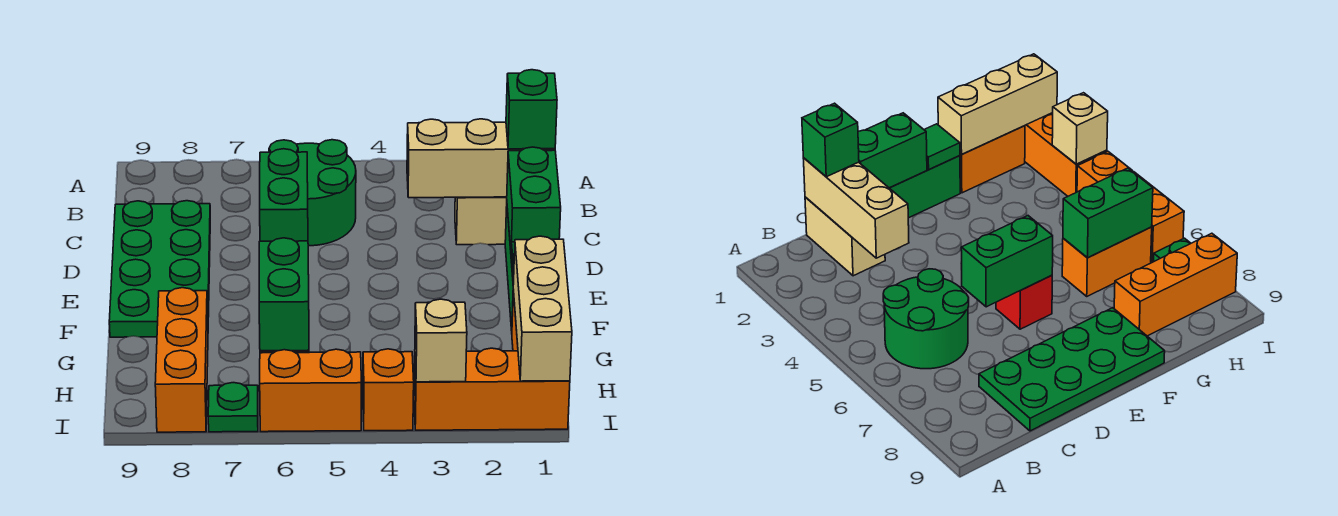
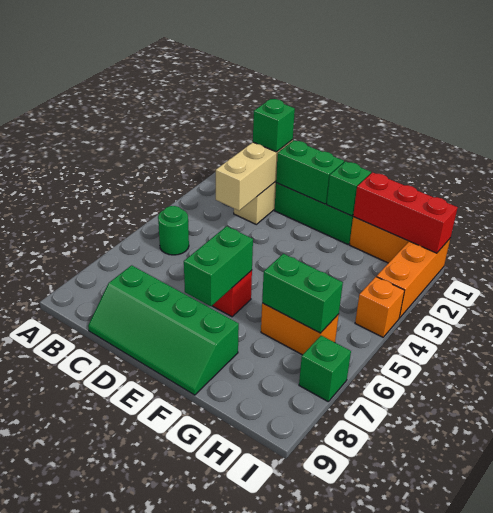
green 2x2 round brick [269,140,356,246] -> green 1x1 round brick [158,206,189,255]
green 2x4 plate [109,201,210,337] -> green 2x4 slope [88,265,239,395]
green 1x2 brick [260,149,308,241] -> green 1x2 brick turned to [184,226,253,306]
green 1x1 tile [924,124,960,169] -> green 1x1 brick [327,161,371,216]
tan 1x3 brick [513,236,572,381] -> red 1x3 brick [353,172,458,253]
orange 1x3 brick [155,288,208,432] -> none
tan 1x1 brick [415,299,467,382] -> none
orange 1x2 brick [260,349,361,432] -> none
green 1x1 plate [208,383,258,432] -> green 1x1 brick [299,336,351,401]

